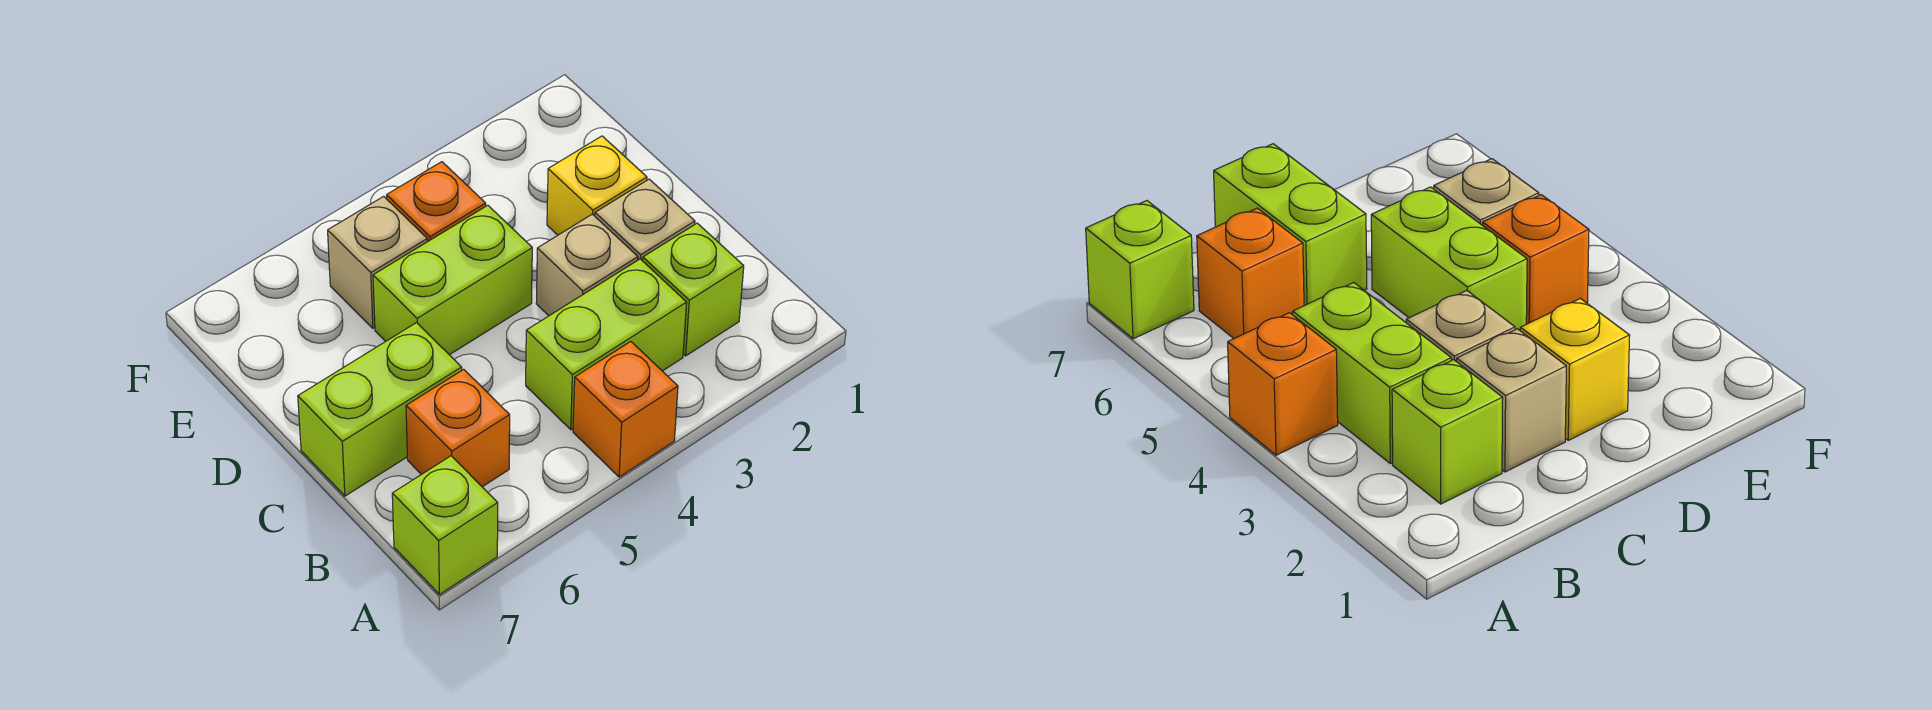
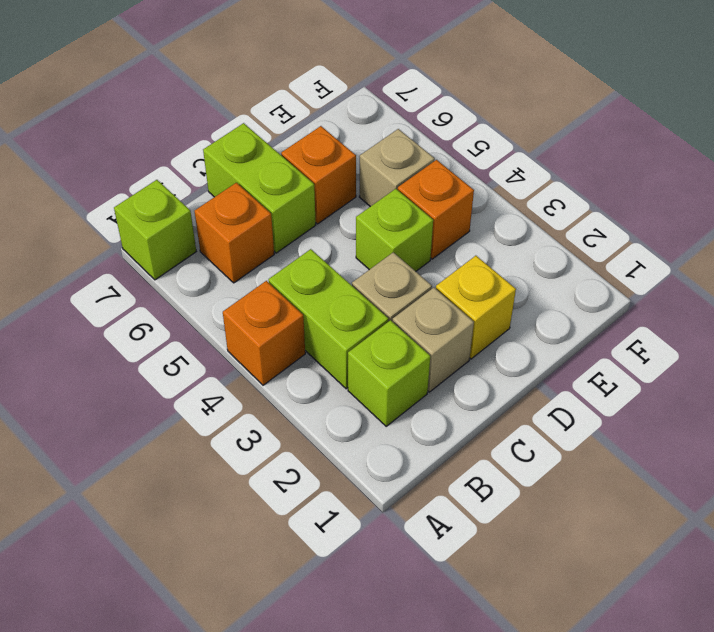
lime 1x2 brick [373,205,532,355] -> lime 1x1 brick [356,189,433,271]
none -> orange 1x1 brick [281,126,356,224]

